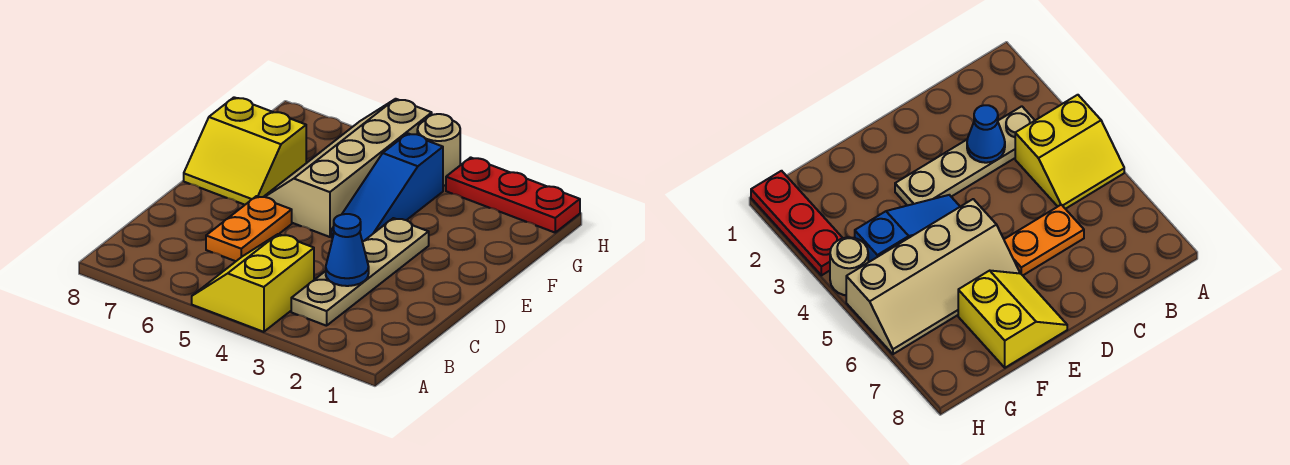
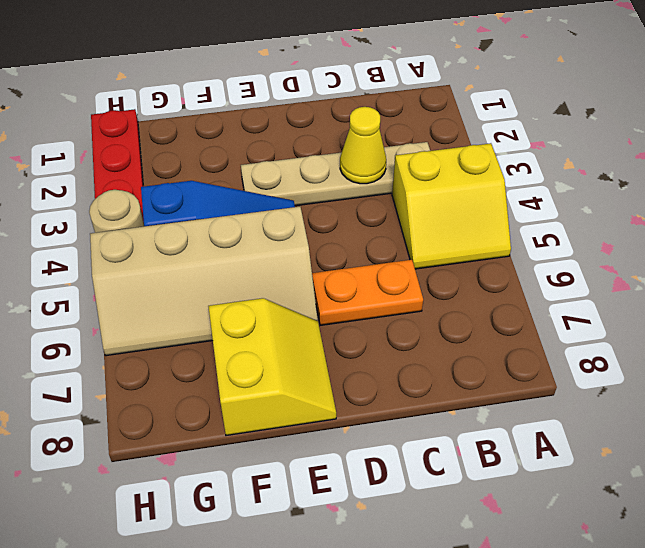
blue 1x1 cone [326,214,369,286] -> yellow 1x1 cone [340,107,386,184]

